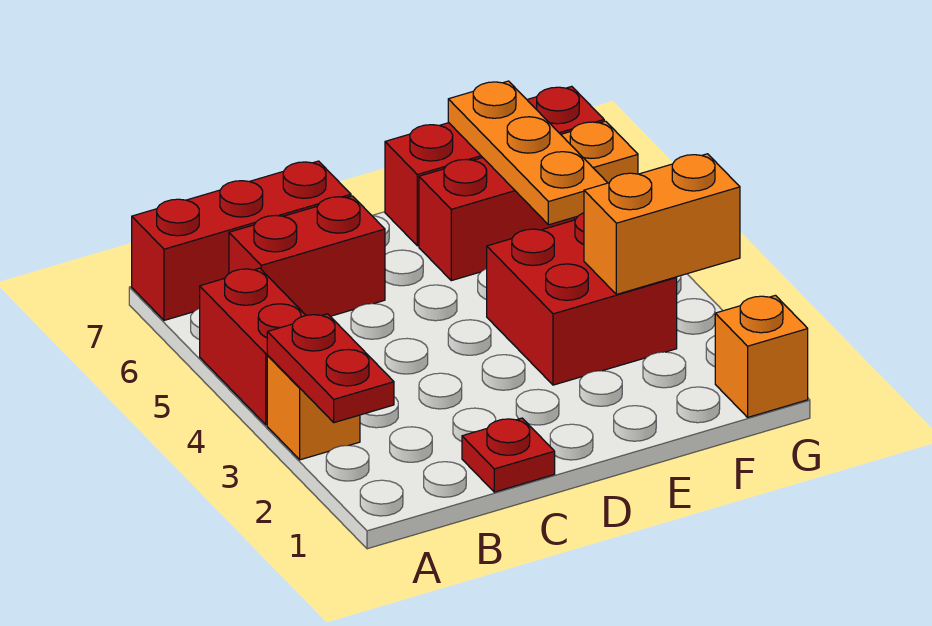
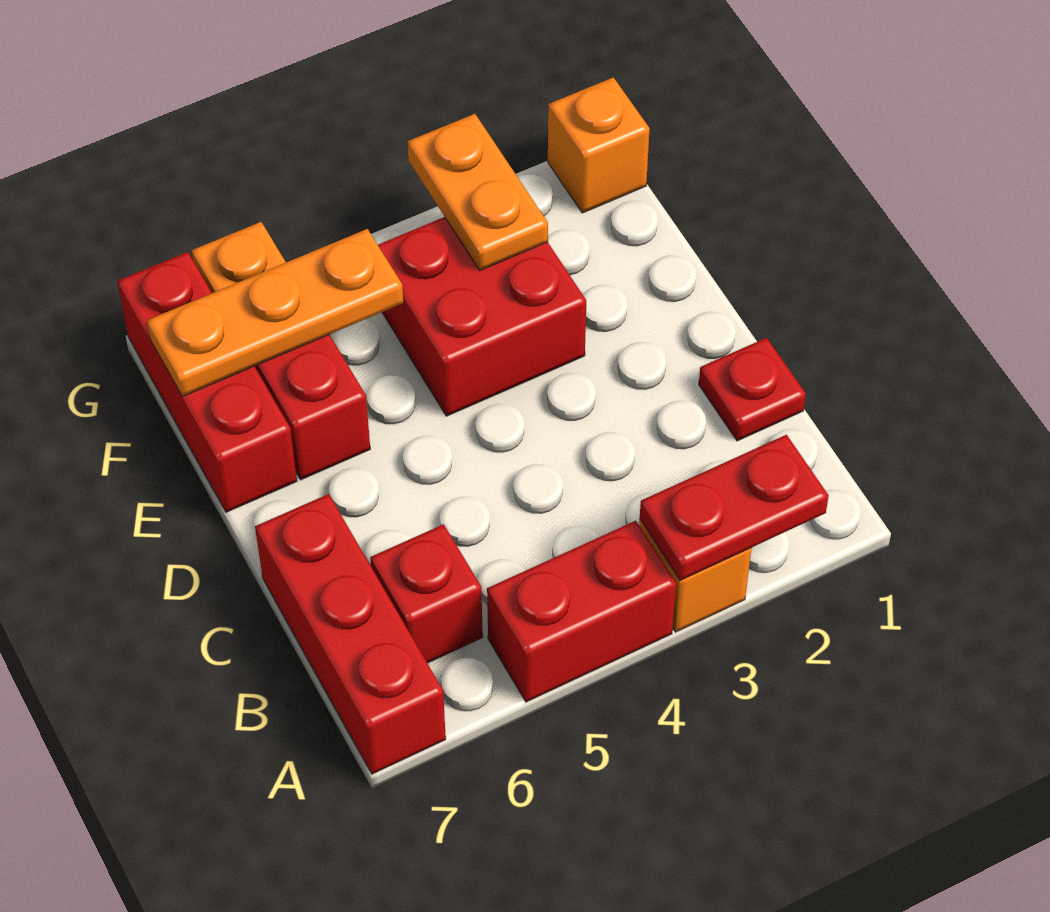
red 1x2 brick [229,196,385,316] -> red 1x1 brick [370,524,483,663]
orange 1x2 brick [584,154,740,294] -> orange 1x2 plate [407,114,548,270]

